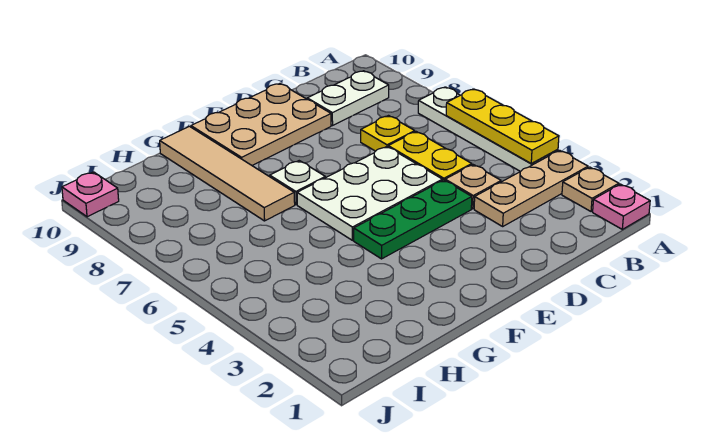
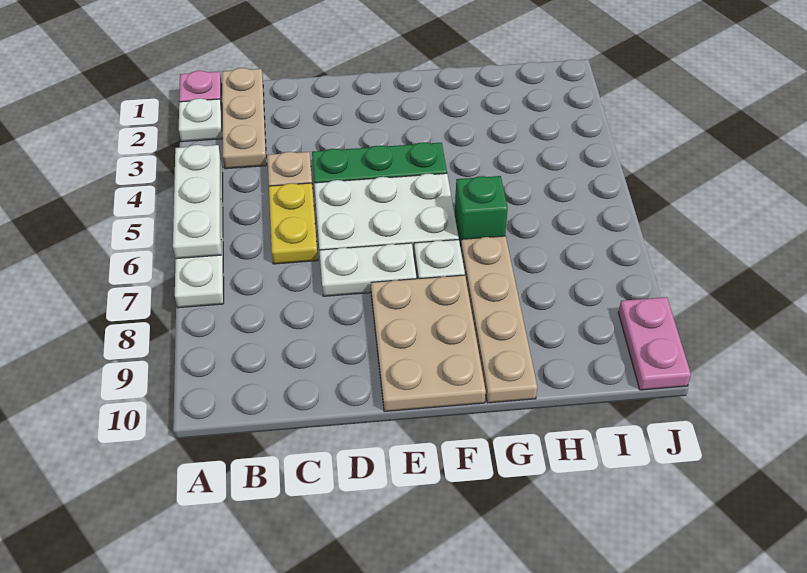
tan 1x1 plate [562,167,619,212] -> white 1x1 plate [179,98,222,142]
tan 1x3 plate [474,150,588,226] -> tan 1x3 plate turned to [222,68,267,169]
yellow 1x3 plate [446,89,559,164] -> white 1x3 plate [173,145,221,259]
white 1x2 plate [307,71,389,125] -> white 1x2 plate moved to [319,243,417,296]
yellow 1x1 plate [361,116,415,151] -> none
tan 2x3 plate [191,84,331,165] -> tan 2x3 plate turned to [371,275,486,412]
none -> green 1x1 brick [455,176,508,248]
tan 1x4 tile [160,126,295,221] -> tan 1x4 plate [461,236,537,403]
pink 1x1 plate [62,172,119,217] -> pink 1x2 plate [618,297,691,390]

